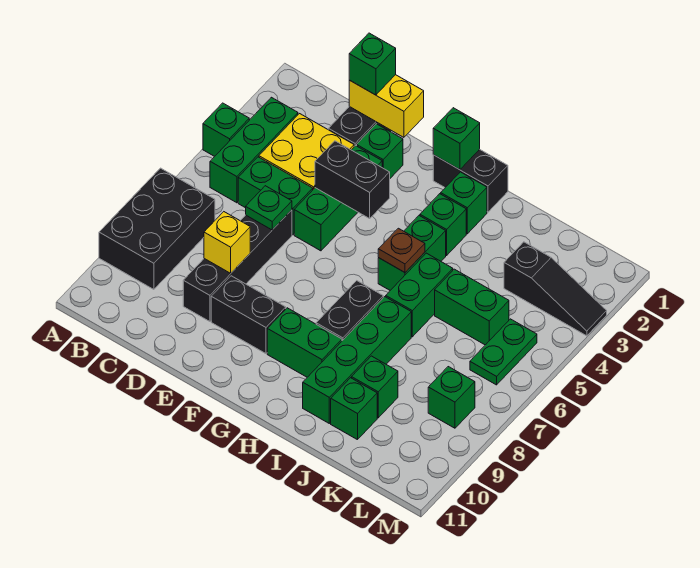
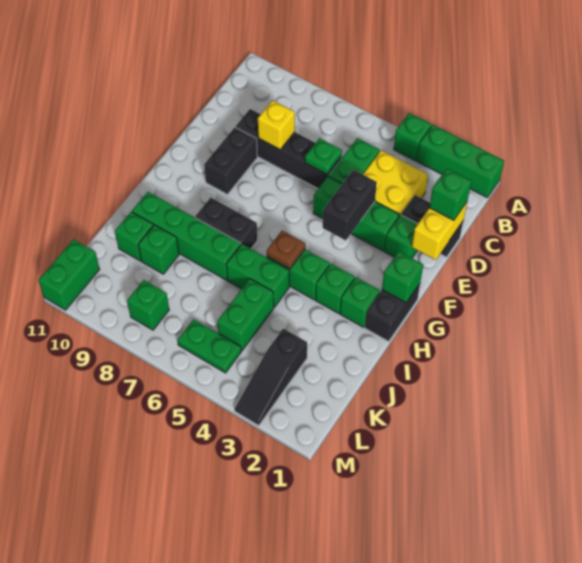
black 2x3 brick [99,168,215,289] -> none
green 1x3 brick [210,97,298,203] -> green 1x3 brick moved to [417,125,504,198]
green 1x2 brick [267,308,342,377] -> green 1x2 brick moved to [39,239,100,310]

